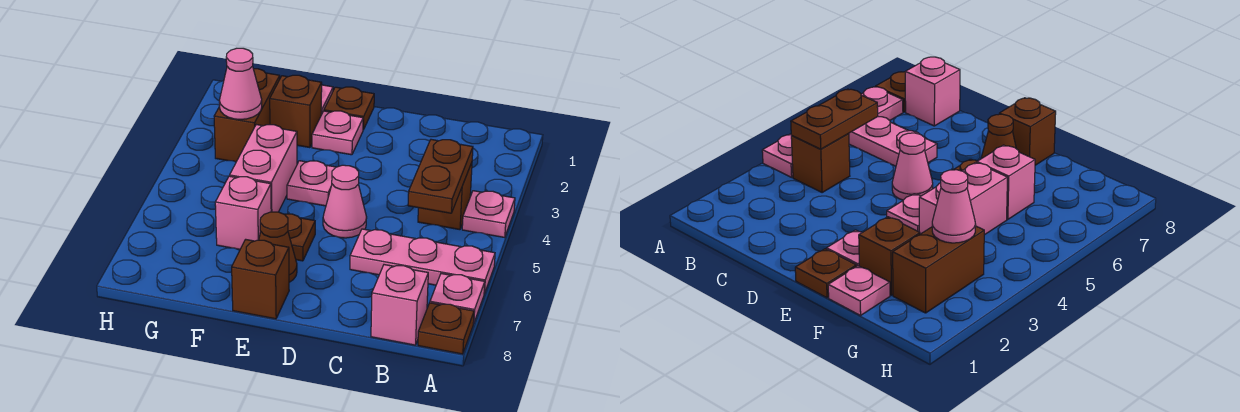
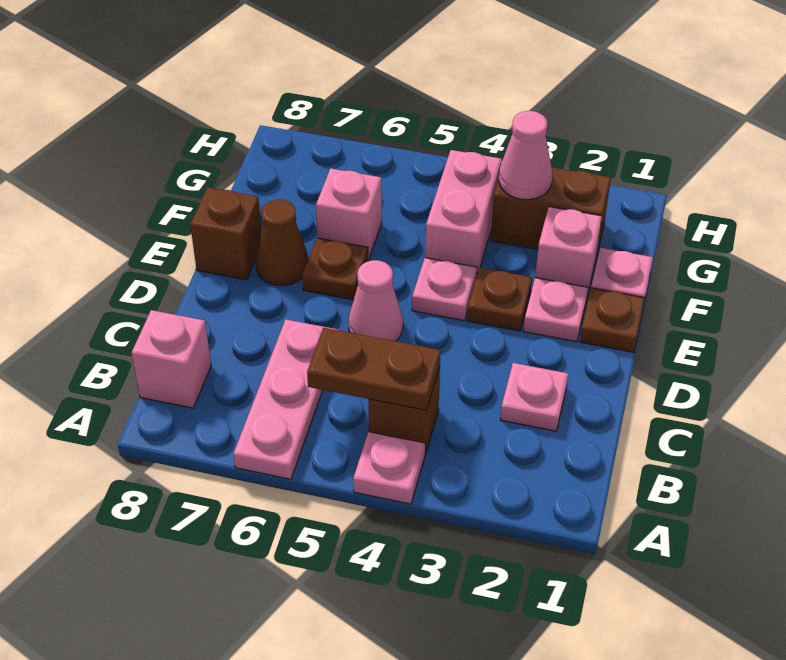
pink 1x1 plate [430,274,485,324] -> pink 1x1 plate moved to [500,363,568,431]
brown 1x1 plate [418,303,474,354] -> brown 1x1 plate moved to [467,268,532,331]
brown 1x1 brick [270,75,322,148] -> pink 1x1 brick [535,207,602,297]
pink 1x2 brick [230,125,297,212] -> pink 1x2 brick turned to [425,150,502,278]

